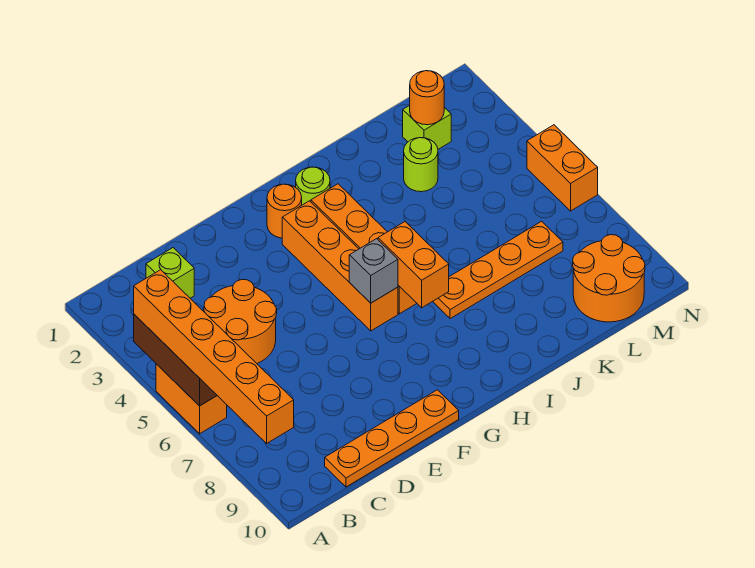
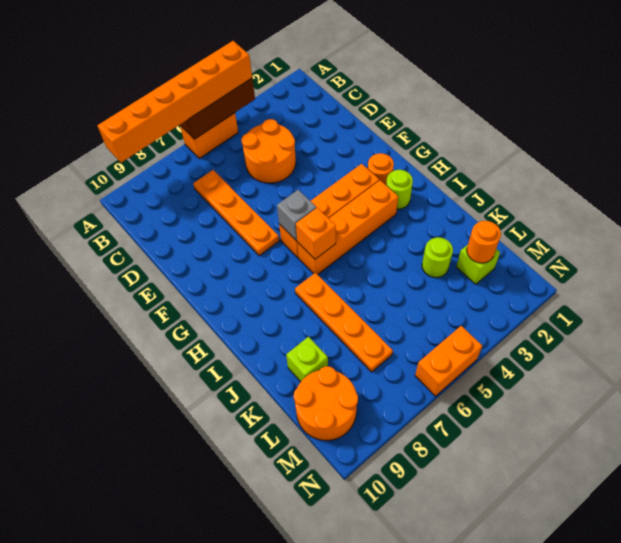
lime 1x1 brick [146,248,194,298] -> lime 1x1 brick moved to [286,337,328,382]
orange 1x4 plate [325,390,459,487] -> orange 1x4 plate moved to [193,170,279,256]
orange 1x2 brick [378,222,449,308] -> orange 1x1 brick [296,208,336,259]

